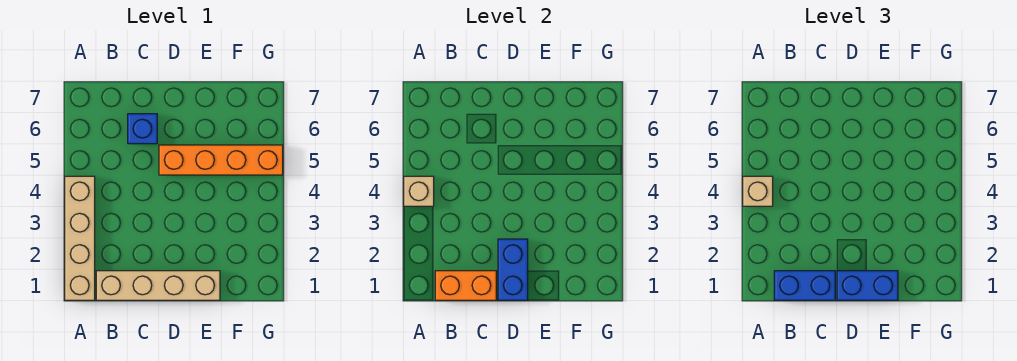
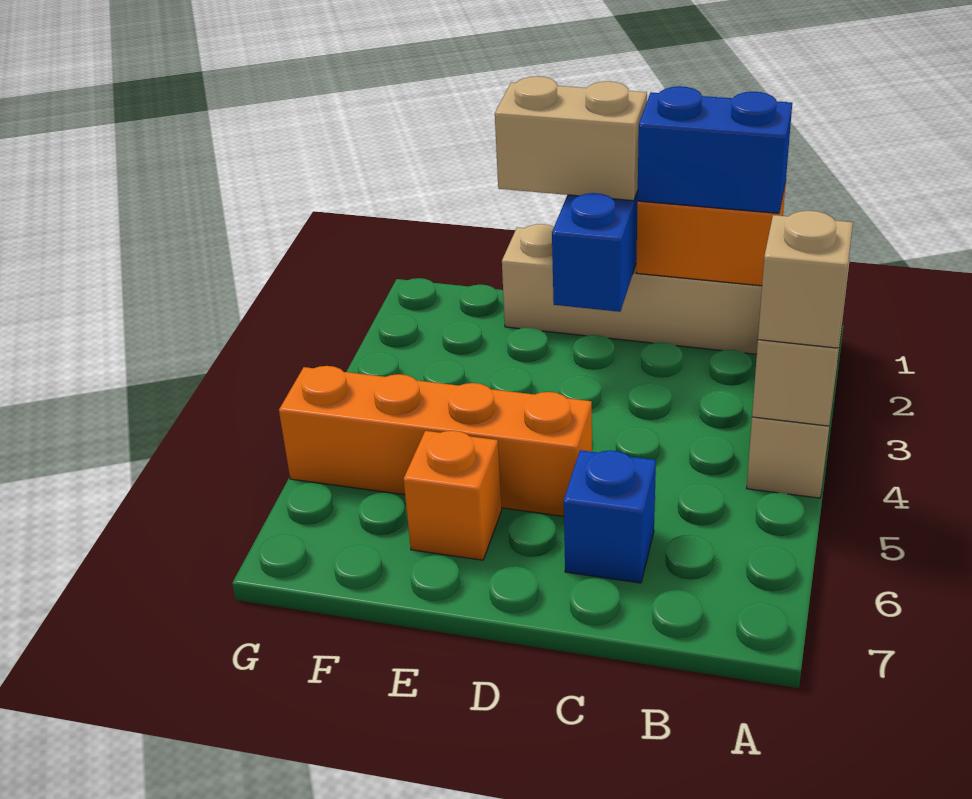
blue 1x2 brick [837,271,898,300] -> tan 1x2 brick [495,76,647,201]
none -> orange 1x1 brick [403,431,502,560]

